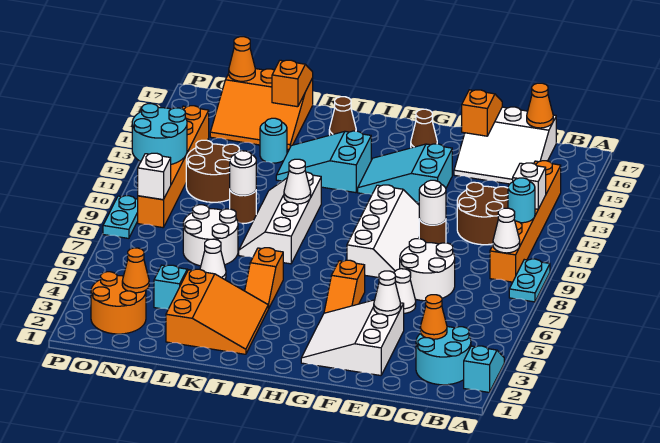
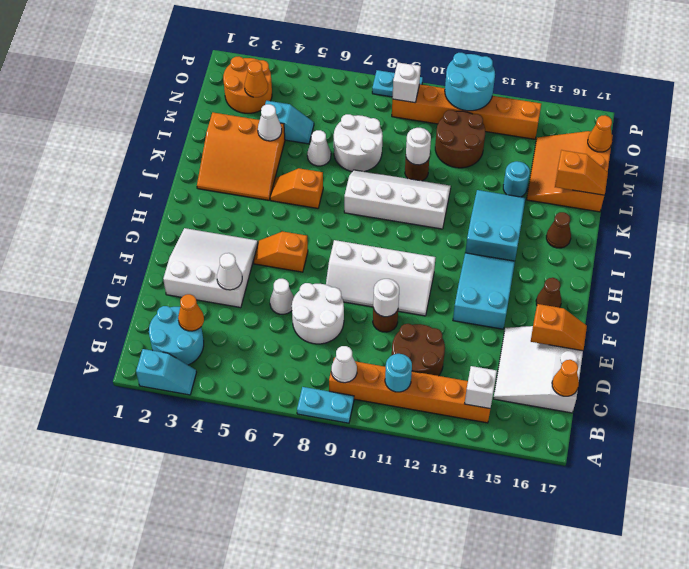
white 1x1 brick [513,163,546,209] -> white 1x1 brick moved to [465,366,497,409]
white 1x1 cone [284,159,311,204] -> white 1x1 cone moved to [258,104,282,141]

